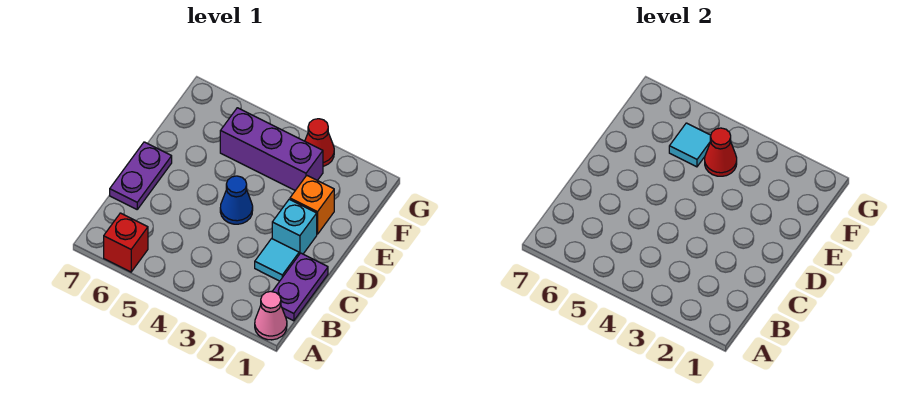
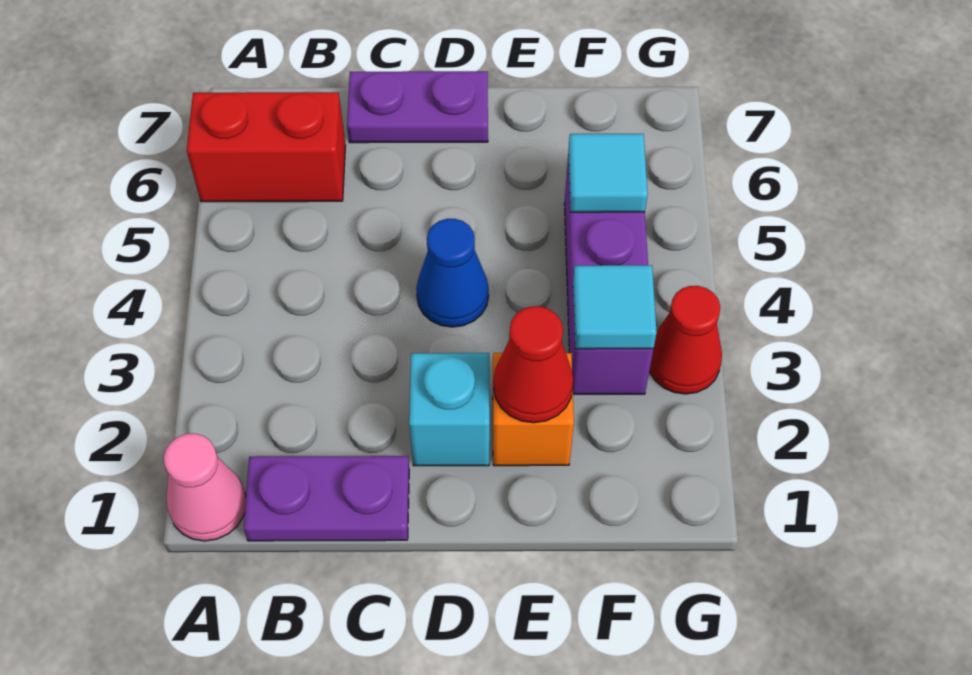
red 1x1 brick [104,213,148,272] -> red 1x2 brick [187,92,346,202]
cyan 1x1 tile [255,239,299,281] -> cyan 1x1 tile moved to [573,265,657,349]
red 1x1 cone [705,128,737,176] -> red 1x1 cone moved to [493,306,573,423]

